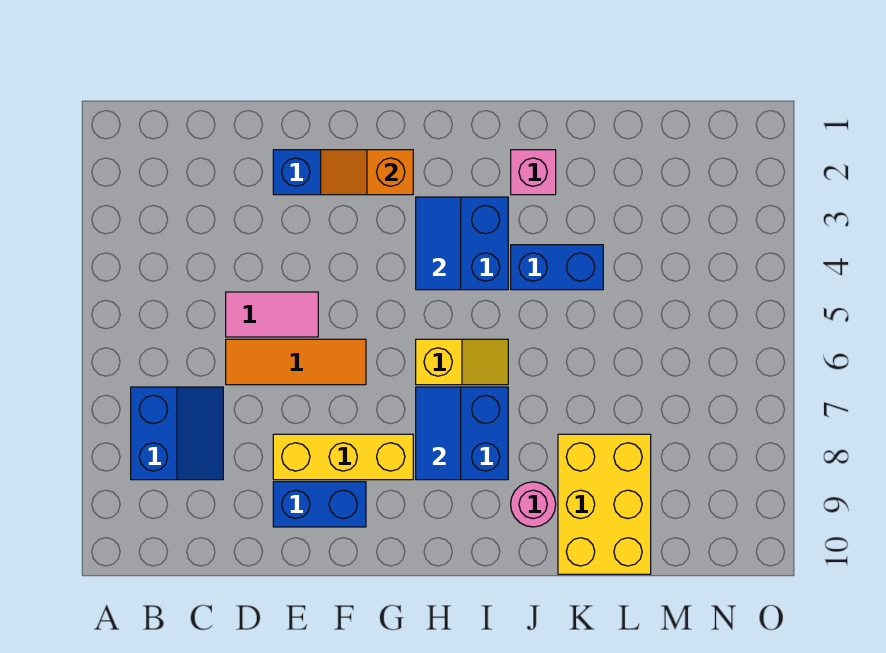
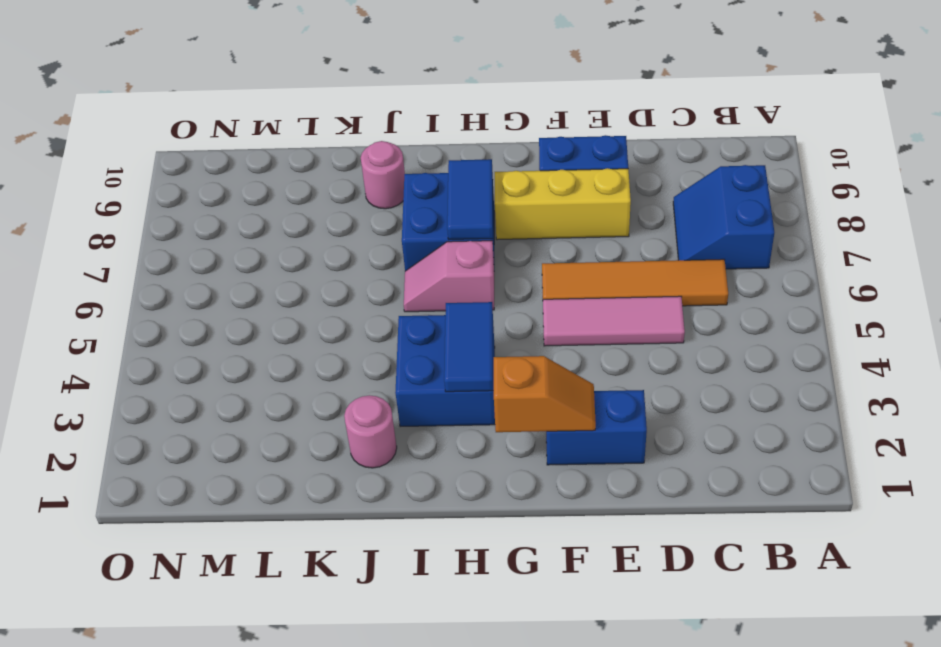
pink 1x2 tile [226,292,318,337] -> pink 1x3 tile [543,296,685,346]
orange 1x3 tile [226,339,366,385] -> orange 1x4 tile [542,259,728,306]
yellow 1x2 slope [416,339,508,385] -> pink 1x2 slope [404,241,494,312]
pink 1x1 brick [511,150,556,195] -> pink 1x1 round brick [344,395,397,468]
blue 1x2 brick [511,245,603,290] -> none
yellow 2x3 brick [558,434,651,574] -> none

